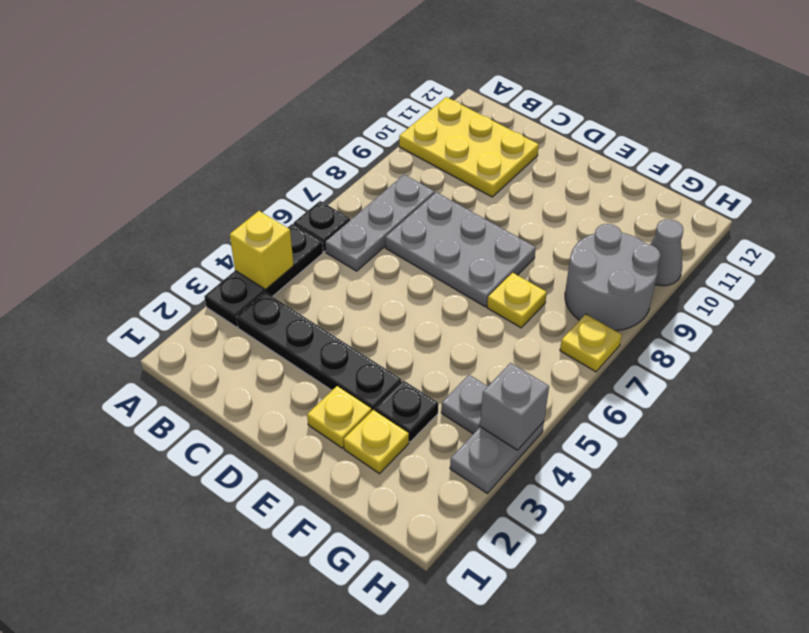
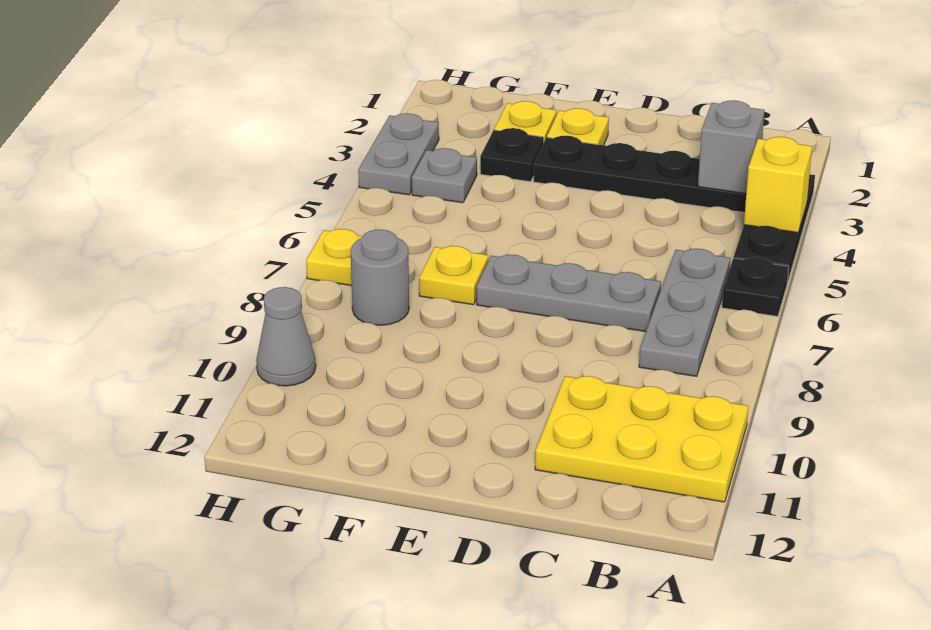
grey 2x3 plate [385,192,536,307] -> grey 1x3 plate [477,255,661,332]
grey 2x2 round brick [565,224,660,331] -> grey 1x1 round brick [351,230,409,325]
grey 1x1 brick [480,363,549,450] -> grey 1x1 brick moved to [698,100,764,194]

